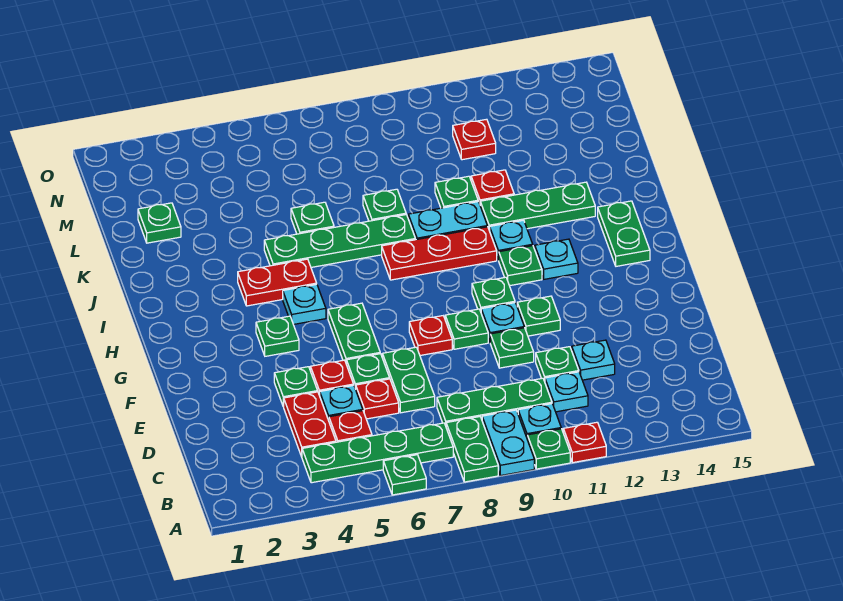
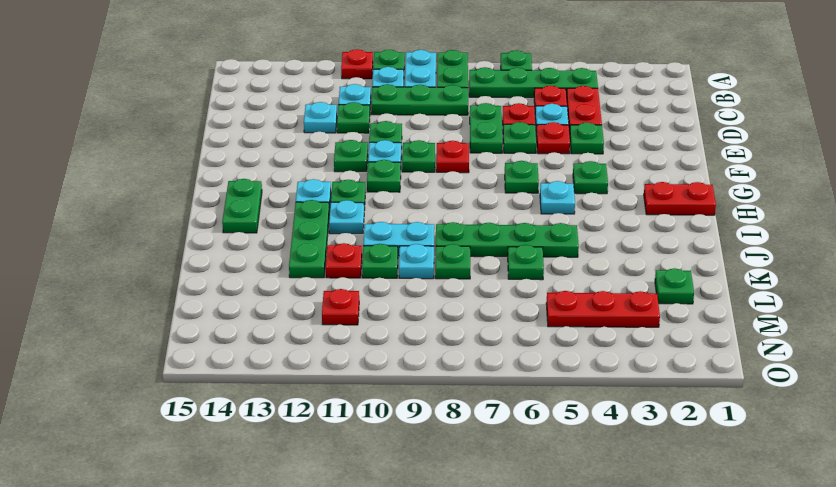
green 1x2 plate [328,303,380,362] -> green 1x1 plate [505,161,539,193]
red 1x2 plate [238,259,317,306] -> red 1x2 plate moved to [644,182,716,215]
red 1x3 plate [382,227,497,280] -> red 1x3 plate moved to [546,291,660,327]
green 1x3 plate [480,182,595,231] -> green 1x3 plate turned to [289,200,329,278]
none -> cyan 1x1 plate [399,244,434,279]

